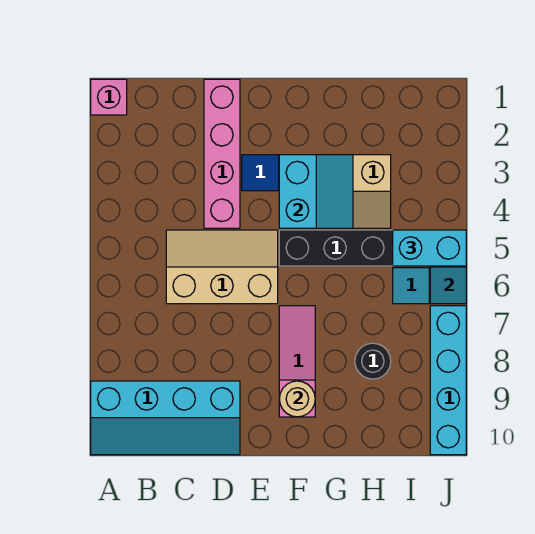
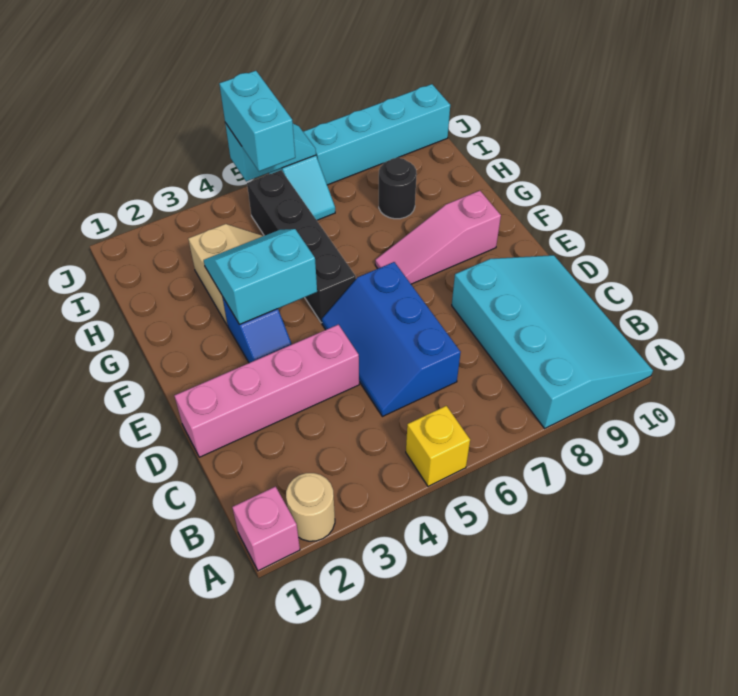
none -> yellow 1x1 brick [406,406,470,486]
cyan 2x4 slope [91,381,240,455] -> cyan 3x4 slope [452,255,653,428]
tan 2x3 slope [166,230,278,304] -> blue 2x3 slope [322,262,461,417]
tan 1x1 round brick [279,381,315,417] -> tan 1x1 round brick moved to [286,473,335,541]

